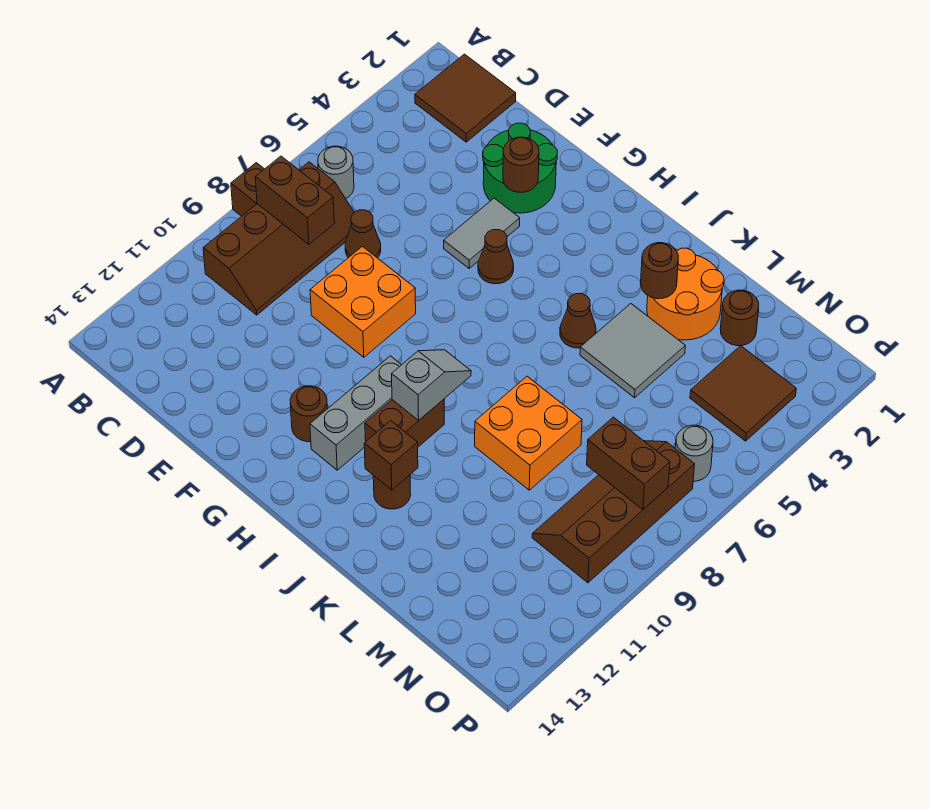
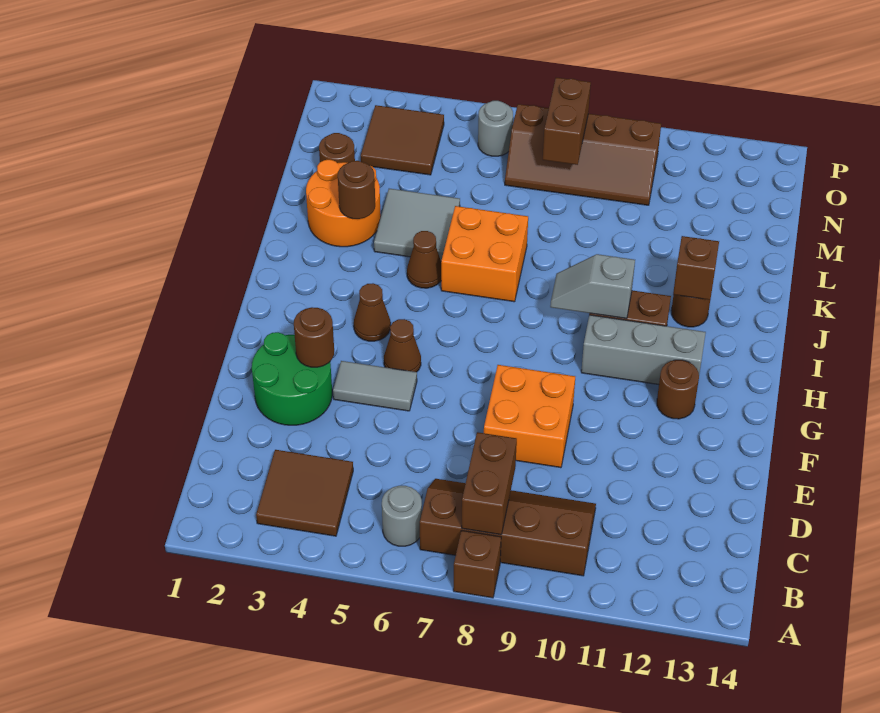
brown 2x2 tile [415,54,516,142] -> brown 2x2 tile moved to [256,450,353,536]
brown 1x1 cone [345,210,381,258] -> brown 1x1 cone moved to [354,283,391,341]
orange 2x2 brick [475,376,582,490] -> orange 2x2 brick moved to [441,206,528,302]

